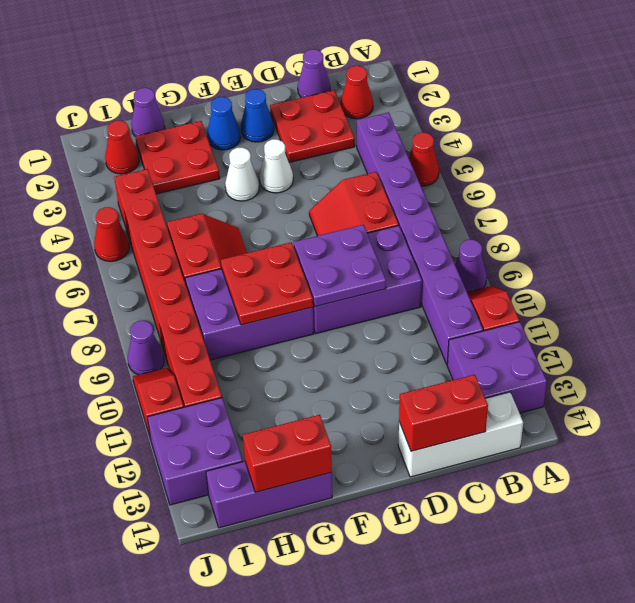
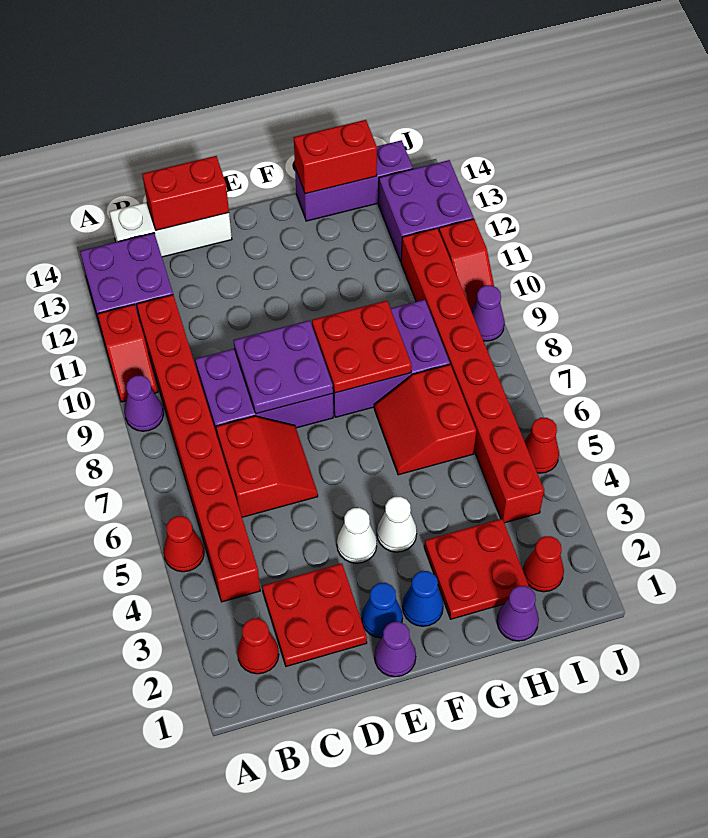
purple 1x8 brick [357,112,483,364] -> red 1x8 brick [137,295,260,602]
purple 1x1 cone [298,49,330,98] -> purple 1x1 cone moved to [375,622,416,677]

